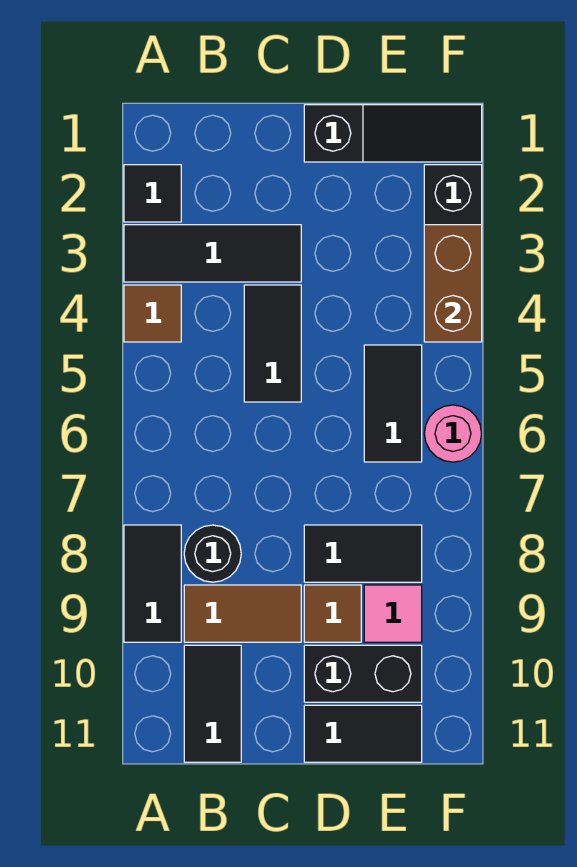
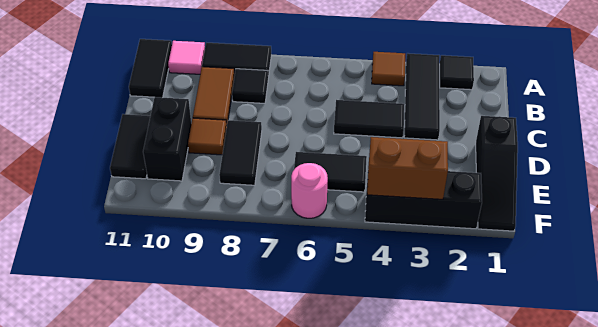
black 1x1 round brick [184,525,241,582] -> black 1x1 tile [232,69,268,103]
black 1x2 tile [184,645,241,762] -> black 1x2 tile turned to [129,39,172,98]
pink 1x1 tile [364,585,422,642] -> pink 1x1 tile moved to [168,41,205,74]

